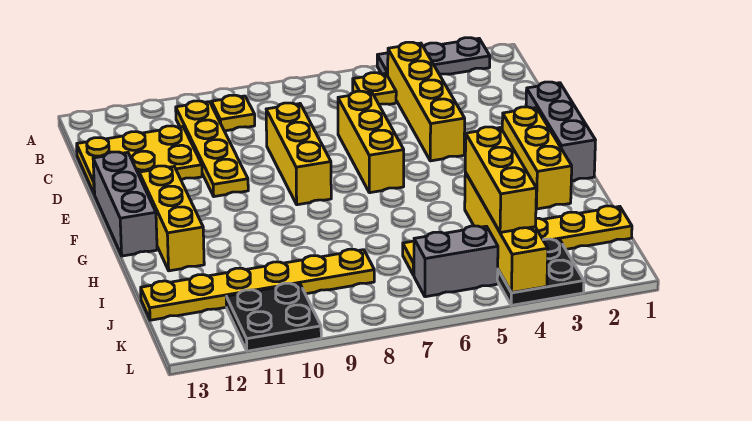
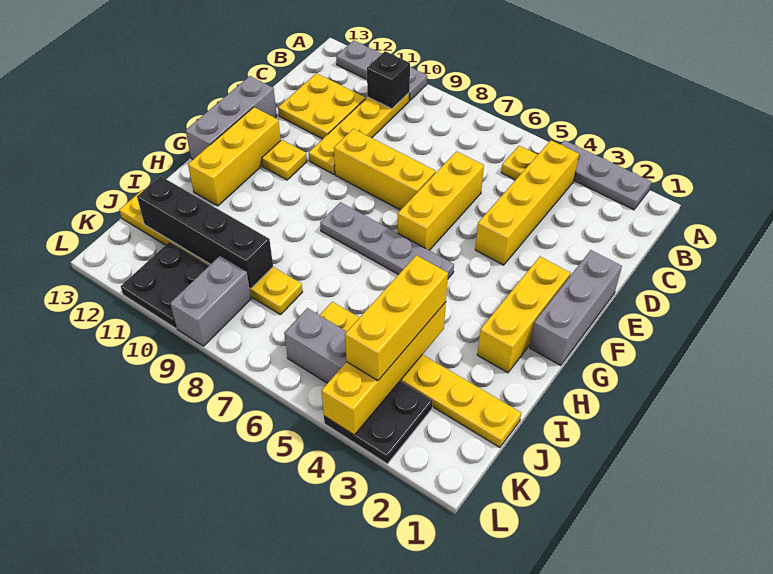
none -> grey 1x3 plate [336,40,427,100]
yellow 1x1 plate [211,95,255,131] -> yellow 1x1 plate moved to [262,140,307,180]
none -> black 1x1 brick [367,51,410,109]
yellow 2x3 plate [77,126,202,194] -> yellow 2x2 plate [278,73,365,139]
yellow 1x3 brick [266,103,331,205] -> yellow 1x3 brick turned to [334,129,436,210]
none -> grey 1x4 plate [320,202,454,278]
none -> black 1x4 brick [137,176,273,289]
none -> grey 1x2 brick [170,256,251,346]

